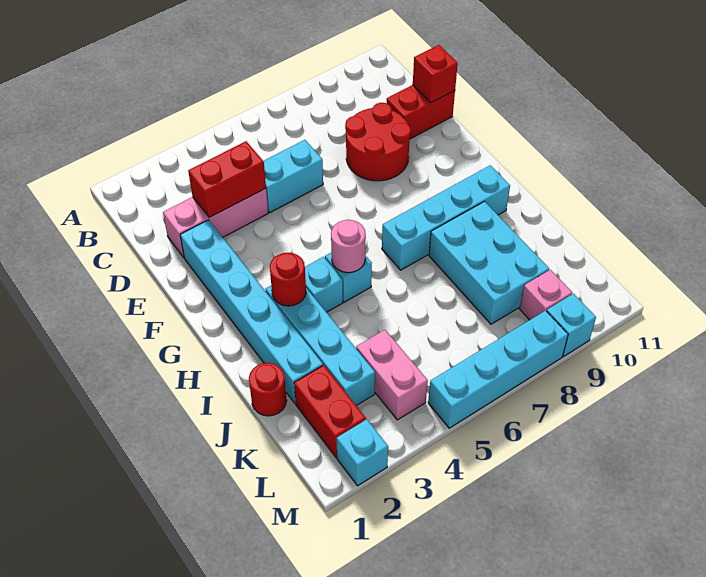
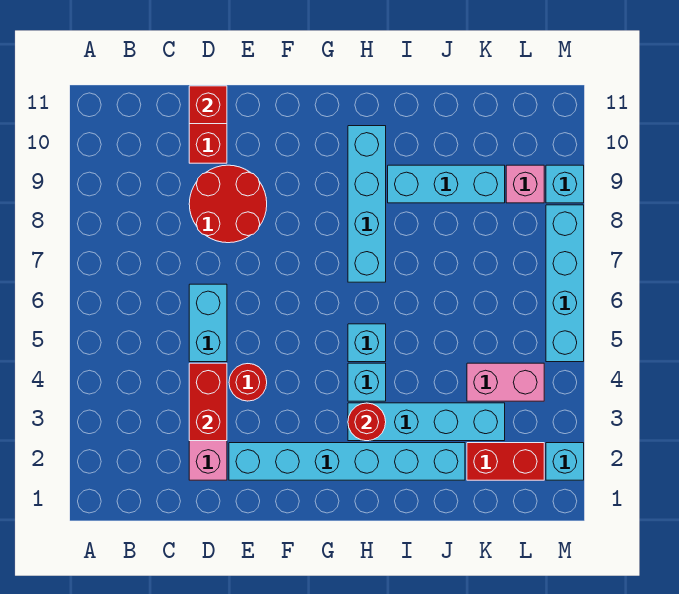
pink 1x1 round brick [331,220,366,273] -> none
cyan 2x3 brick [429,202,549,324] -> cyan 1x3 brick [388,165,505,203]
red 1x1 round brick [249,363,287,416] -> red 1x1 round brick moved to [229,364,267,401]

